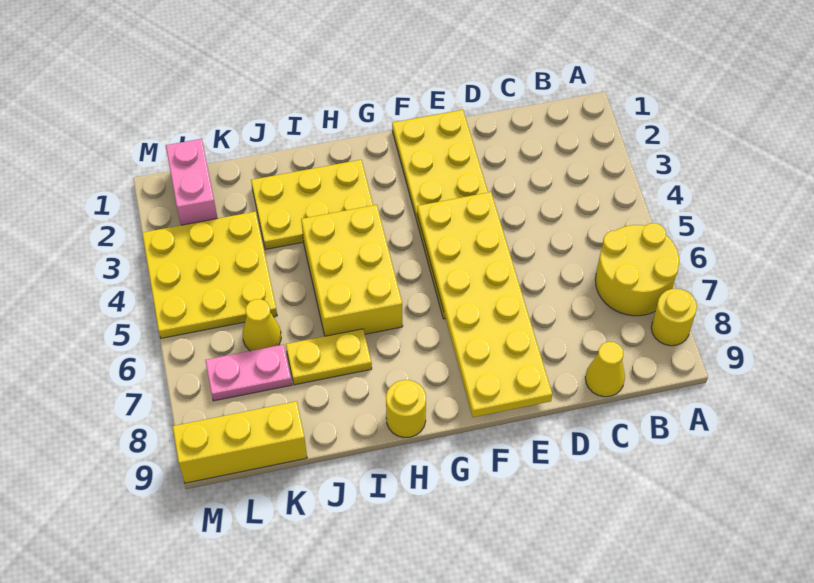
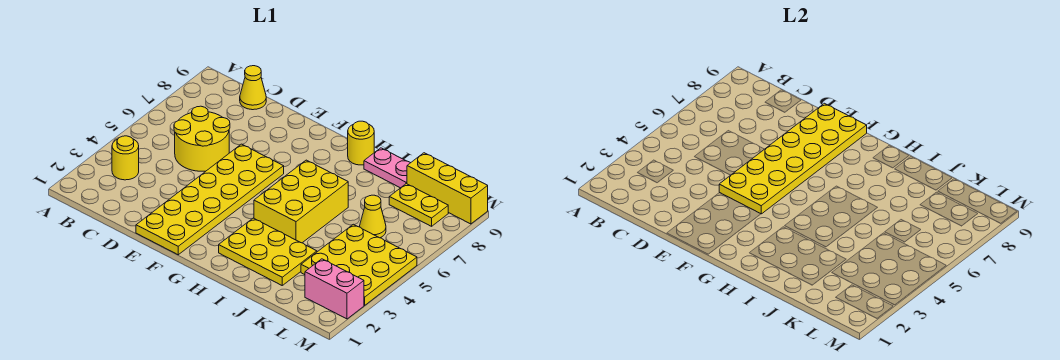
yellow 2x2 round brick [595,223,679,316] -> yellow 2x2 round brick moved to [174,106,230,171]
yellow 1x1 round brick [651,289,697,346] -> yellow 1x1 round brick moved to [112,136,139,180]
yellow 1x2 plate [286,329,372,385] -> yellow 1x2 plate moved to [389,184,448,226]
pink 1x2 plate [205,344,292,401] -> pink 1x2 plate moved to [364,148,410,188]
pink 1x2 brick [166,139,217,225] -> pink 1x2 brick turned to [305,259,364,319]

